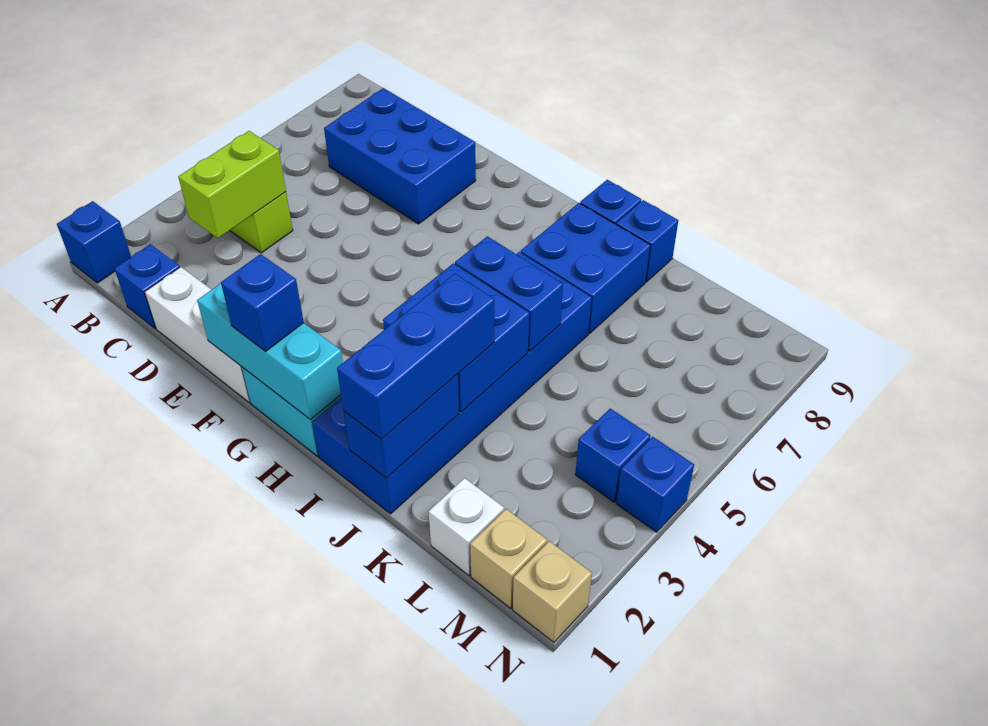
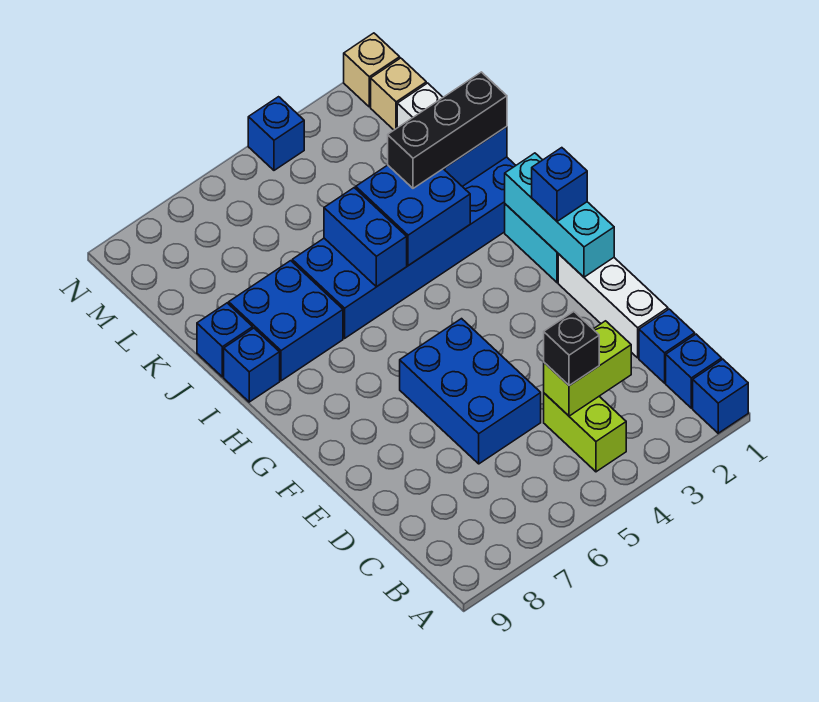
none -> black 1x1 brick [544,312,599,386]
blue 2x3 brick [324,88,476,224] -> blue 2x3 brick moved to [400,319,541,464]
blue 1x3 brick [337,274,494,439] -> black 1x3 brick [388,72,507,188]
blue 1x1 brick [575,408,650,502] -> blue 1x1 brick moved to [666,334,722,408]

